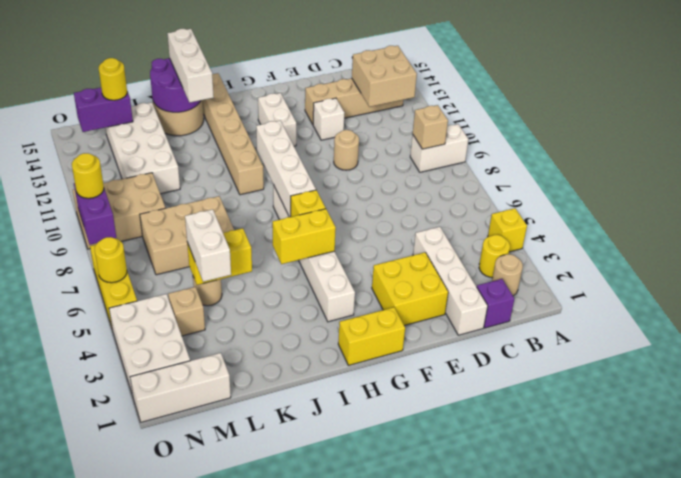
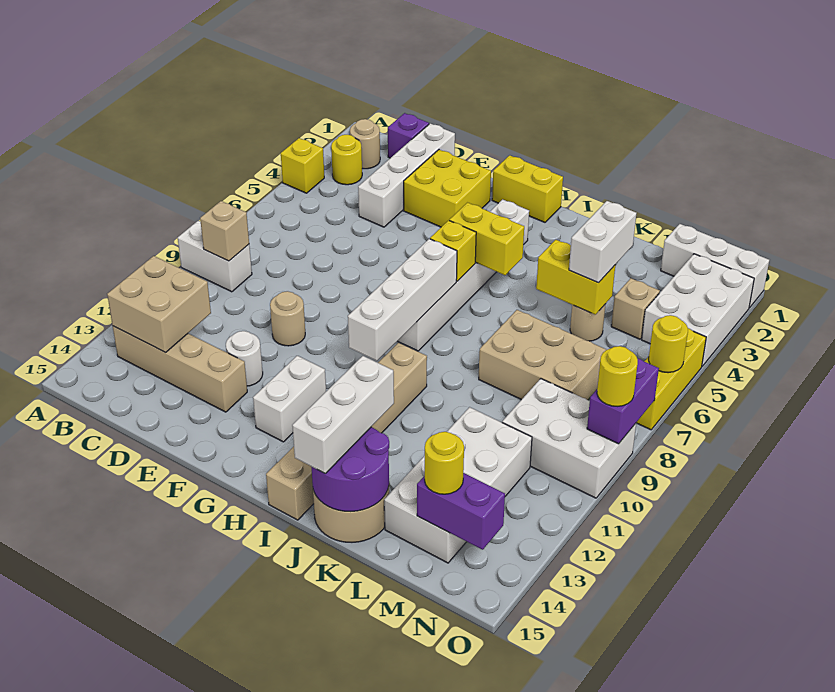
white 1x1 brick [313,98,344,140] -> white 1x1 round brick [226,331,263,386]
tan 2x3 brick [73,173,165,249] -> white 2x3 brick [502,379,636,498]

